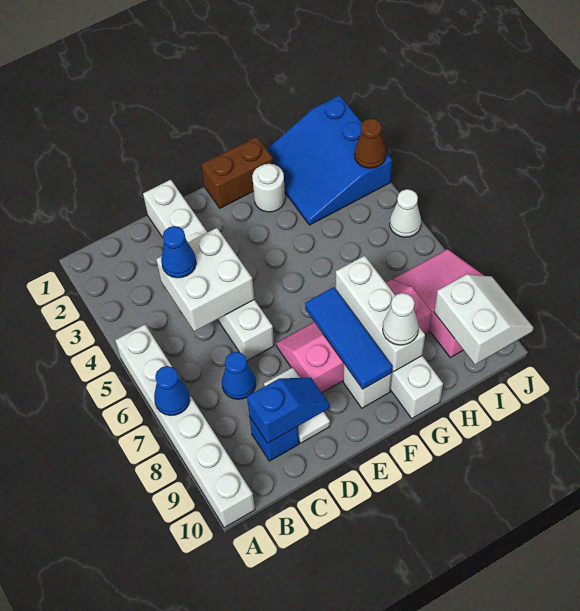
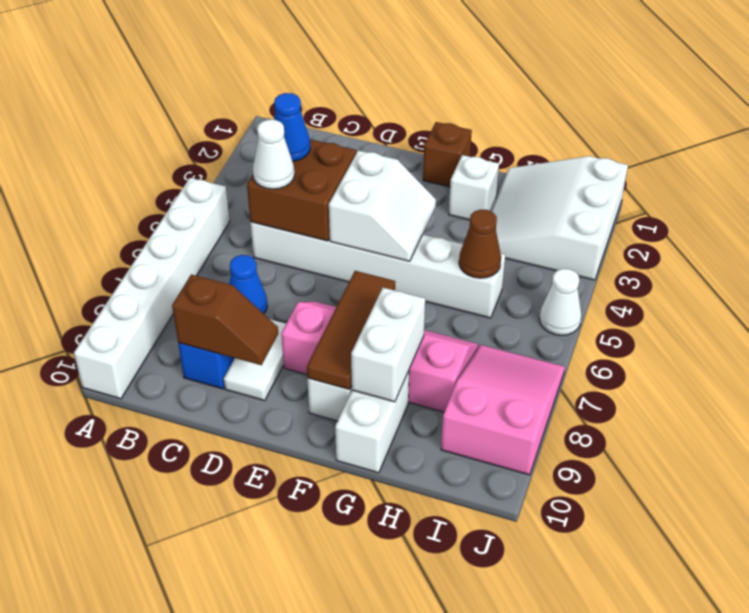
blue 1x1 cone [154,366,190,416] -> none
white 2x2 brick [156,228,254,332] -> brown 2x2 brick [247,139,356,241]
blue 1x2 slope [247,378,330,443] -> brown 1x2 slope [172,275,278,365]
white 1x6 brick [143,180,274,361] -> white 1x6 brick turned to [250,222,505,318]
brown 1x2 brick [201,137,273,208] -> brown 1x1 brick [423,122,472,187]
blue 1x3 tile [305,287,393,389] -> brown 1x3 tile [307,271,395,389]
white 1x1 round brick [252,164,285,212] -> white 1x1 brick [449,155,499,220]
white 1x3 brick [335,256,425,372] -> white 1x2 brick [351,288,425,402]
white 1x1 cone [383,293,419,345] -> white 1x1 cone moved to [253,120,295,189]
blue 3x3 slope [267,95,392,225] -> white 3x3 slope [491,156,628,280]
white 2x2 slope [434,274,534,364] -> white 2x2 slope moved to [329,150,436,261]
brown 1x1 cone [354,119,386,168] -> brown 1x1 cone moved to [459,210,501,278]

